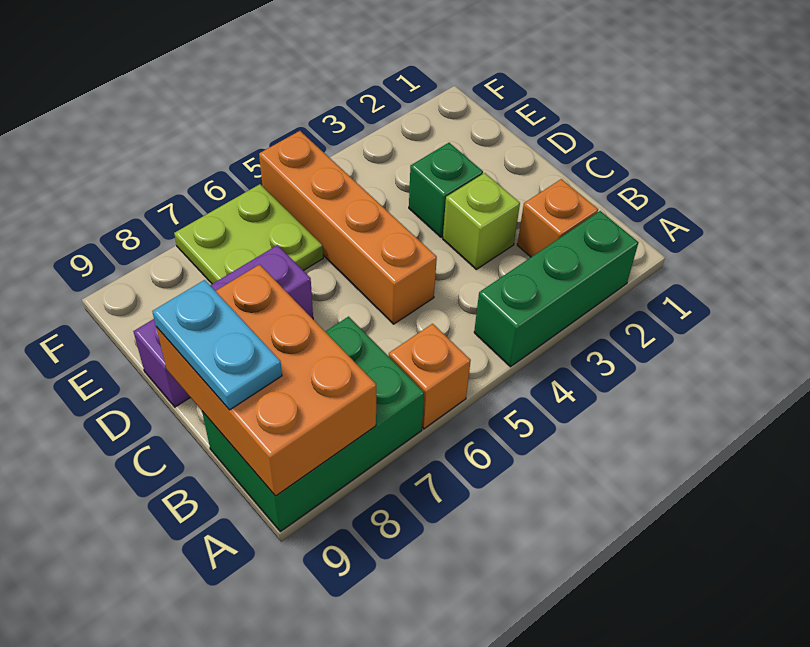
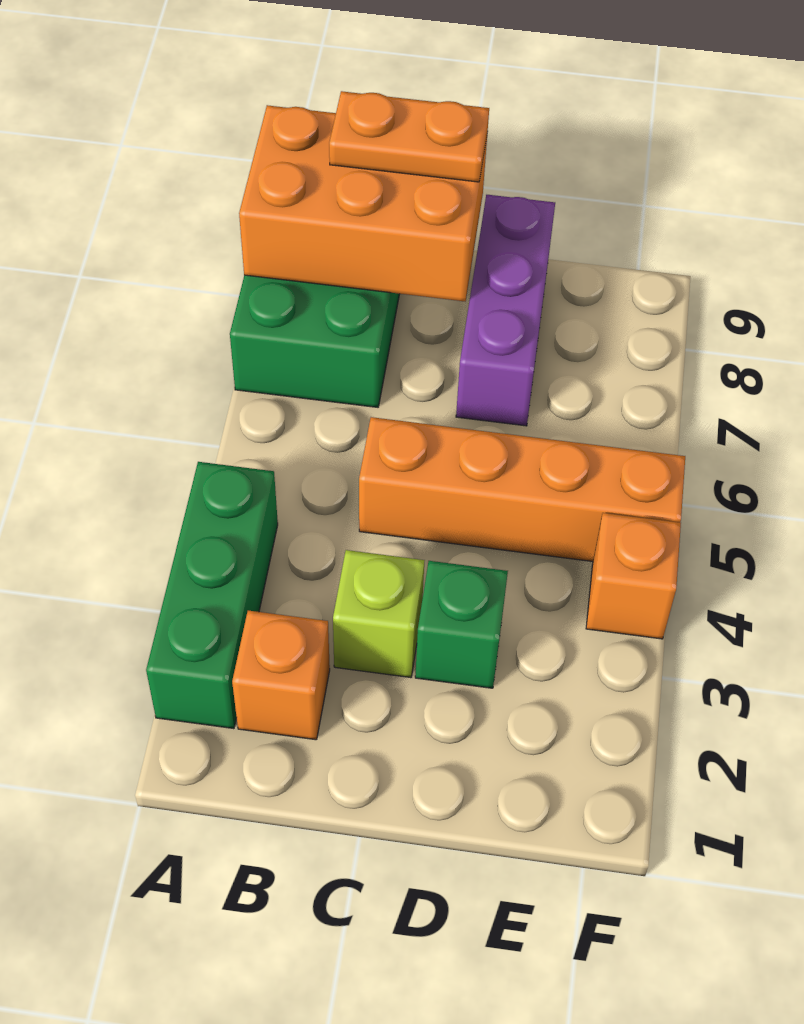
orange 1x1 brick [389,324,471,429] -> orange 1x1 brick moved to [586,513,681,639]
cyan 1x2 plate [152,280,282,410] -> orange 1x2 plate [329,91,489,182]
lime 2x2 plate [174,184,323,284] -> none

